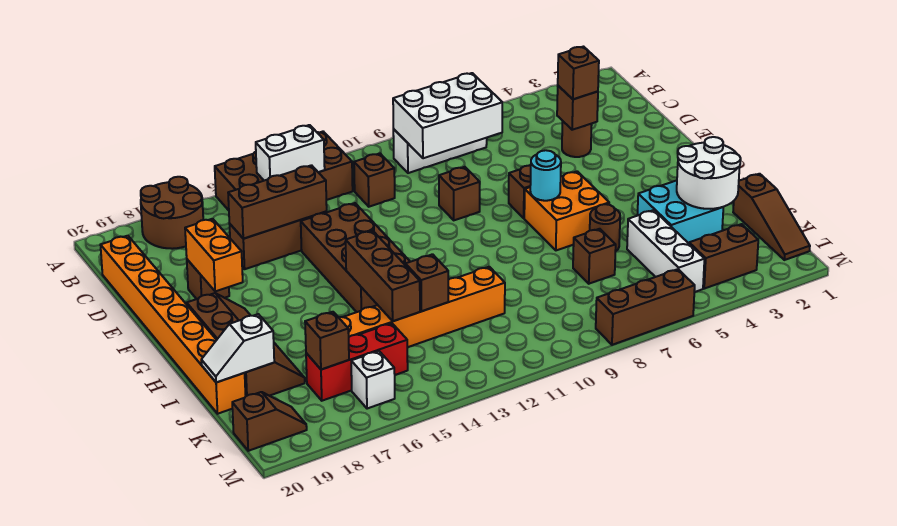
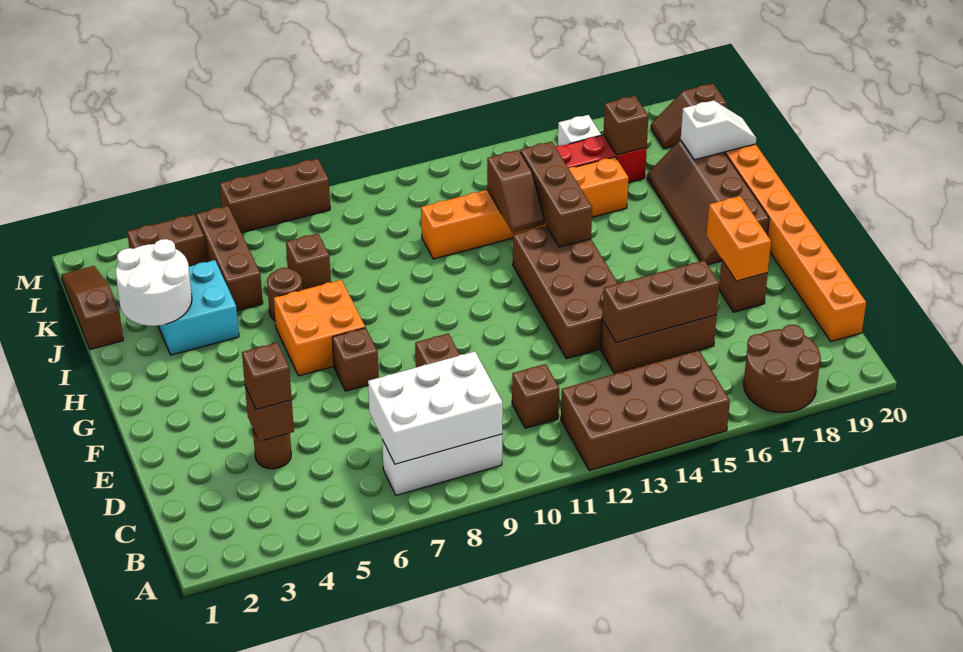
white 1x2 brick [256,125,325,181] -> none
cyan 1x1 round brick [530,150,561,201] -> none
white 1x3 brick [627,210,704,292] -> brown 1x3 brick [196,206,263,311]

